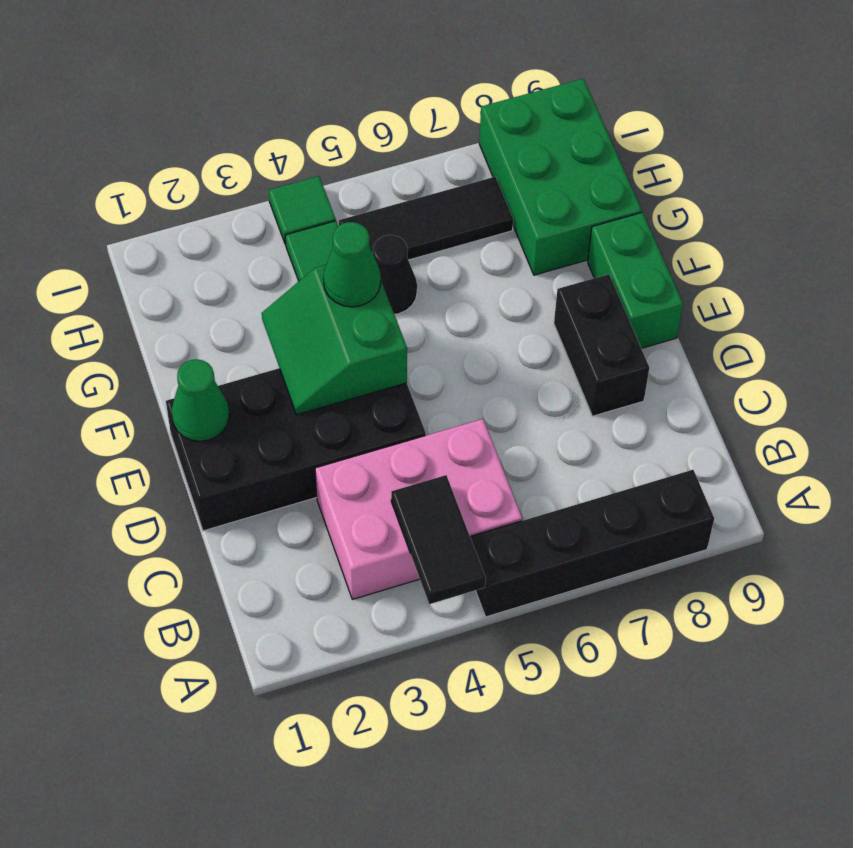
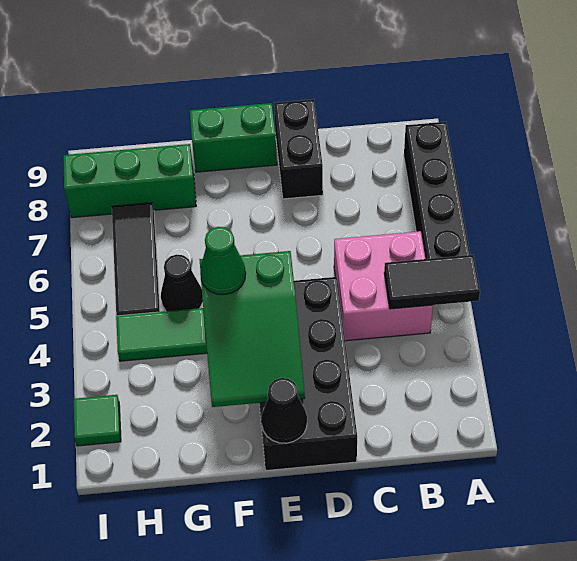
pink 2x3 brick [315,419,522,599] -> pink 2x2 brick [334,231,433,341]
black 1x2 brick [554,274,649,416] -> black 1x2 brick turned to [274,99,323,199]
green 1x1 cone [172,359,229,441] -> black 1x1 cone [261,378,307,443]
green 2x2 slope [262,265,407,415] -> green 2x3 slope [199,251,305,407]
green 2x3 brick [479,79,642,275] -> green 1x3 brick [63,144,196,218]
green 1x1 tile [269,176,336,244] -> green 1x1 tile moved to [74,395,121,446]

